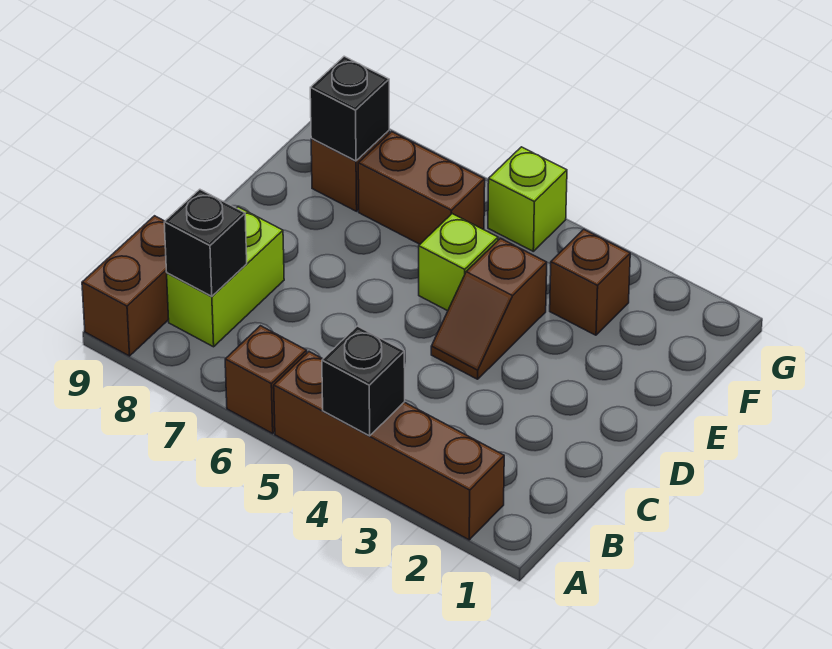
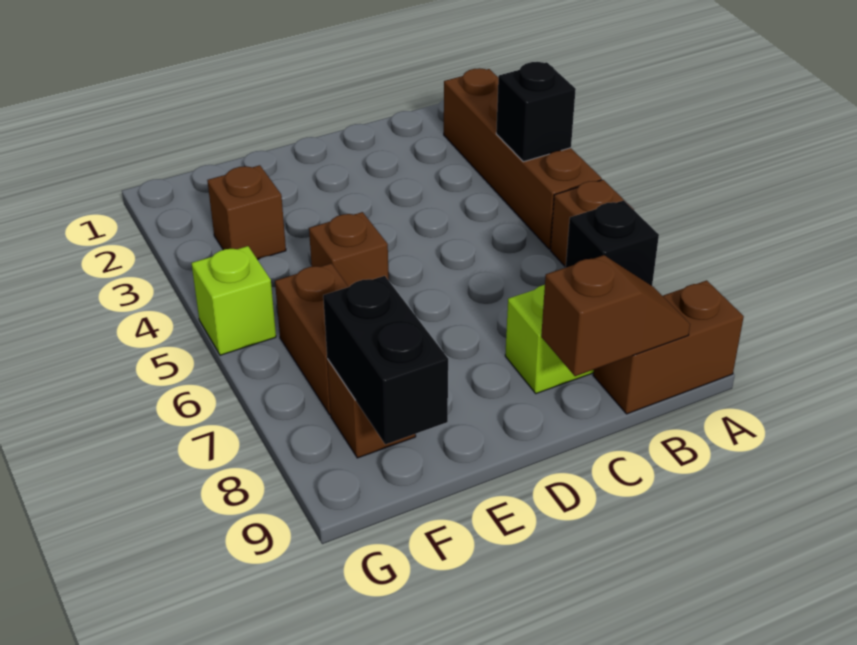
brown 1x2 slope [431,238,547,379] -> brown 1x2 slope moved to [541,255,690,376]
lime 1x1 brick [419,214,498,311] -> brown 1x1 brick [309,212,389,287]
black 1x1 brick [310,56,389,161] -> black 1x2 brick [323,276,448,444]

